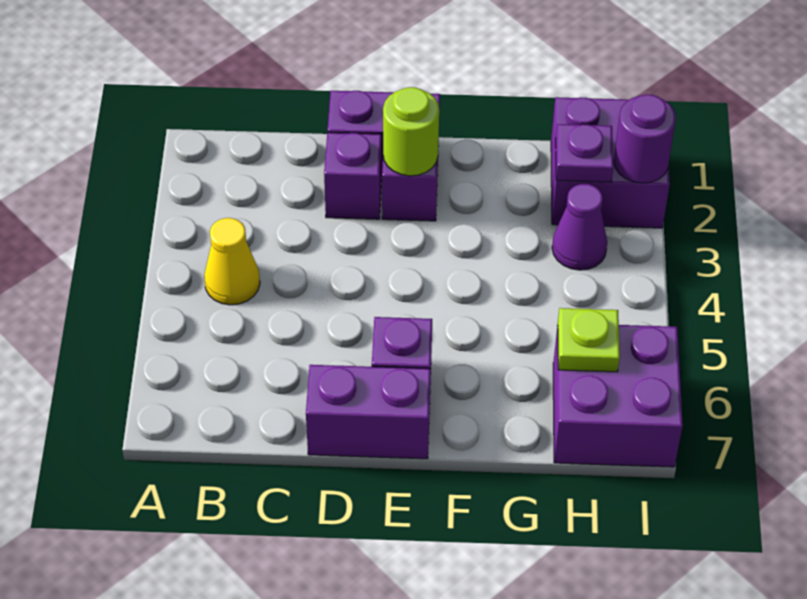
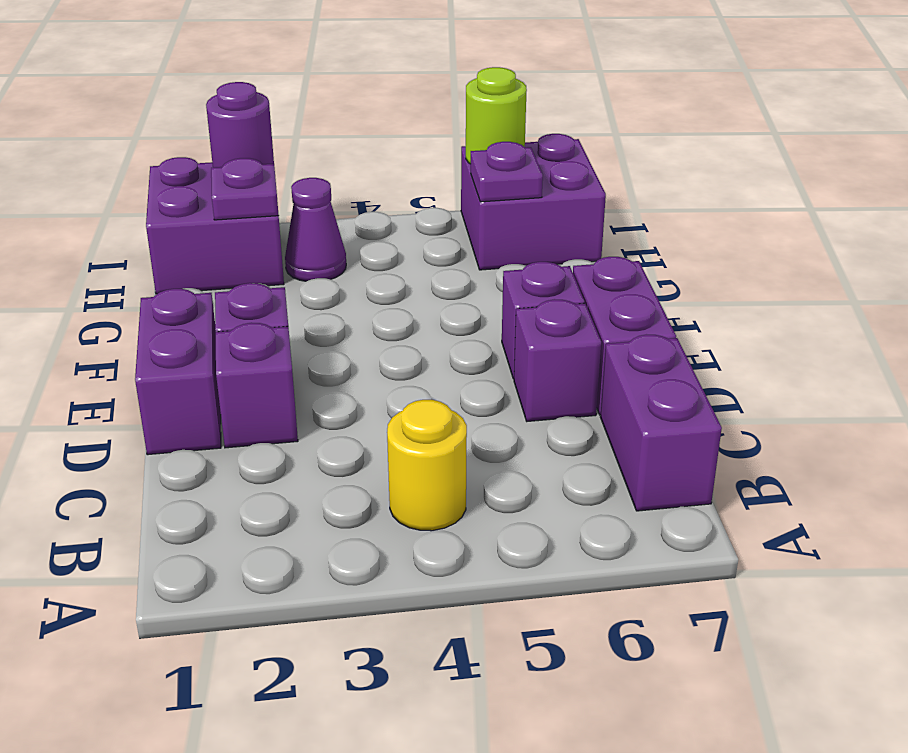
yellow 1x1 cone [204,218,260,305] -> yellow 1x1 round brick [387,400,467,531]
none -> purple 1x2 brick [600,335,722,511]
none -> purple 1x1 brick [514,299,601,421]
lime 1x1 round brick [383,87,439,176] -> lime 1x1 round brick moved to [466,67,527,164]
lime 1x1 plate [558,308,620,372] -> purple 1x1 plate [471,142,543,202]

